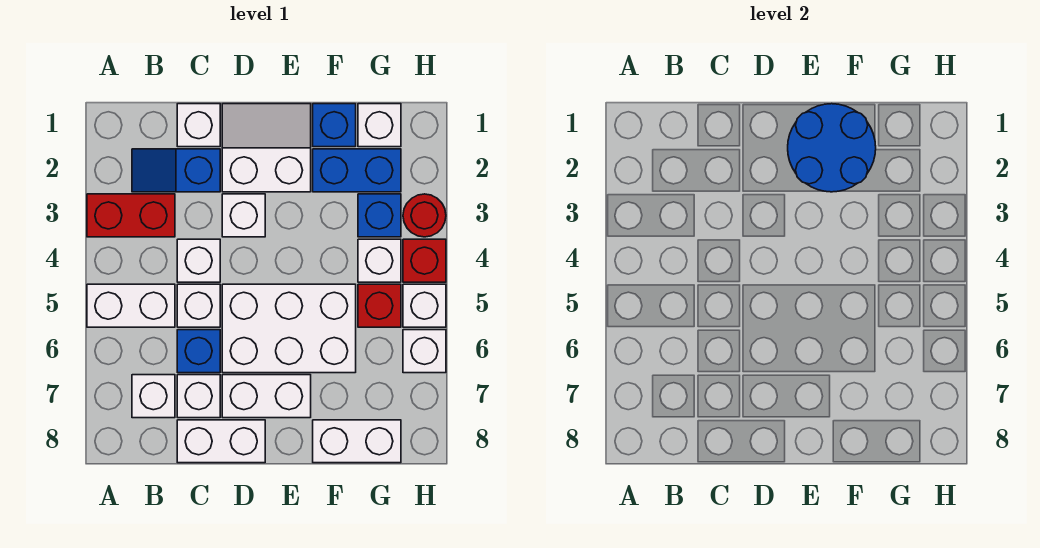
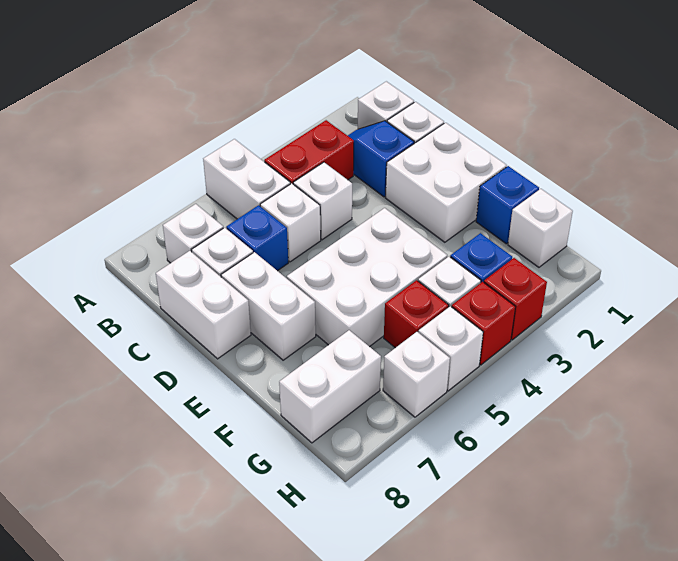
red 1x2 brick [87,194,175,237] -> red 1x2 brick turned to [264,120,354,184]
white 2x2 slope [222,104,311,192] -> white 2x2 brick [385,123,507,242]
white 1x1 brick [222,194,265,237] -> white 1x1 brick moved to [358,81,414,129]
white 2x3 brick [222,284,356,373] -> white 2x3 brick turned to [287,208,447,347]
blue 2x2 round brick [788,104,876,192] -> none
blue 1x2 brick [313,149,401,192] -> none
white 1x2 brick [313,420,401,463] -> white 1x2 brick turned to [279,330,381,443]
red 1x1 round brick [403,194,446,237] -> red 1x1 brick [484,258,547,340]

